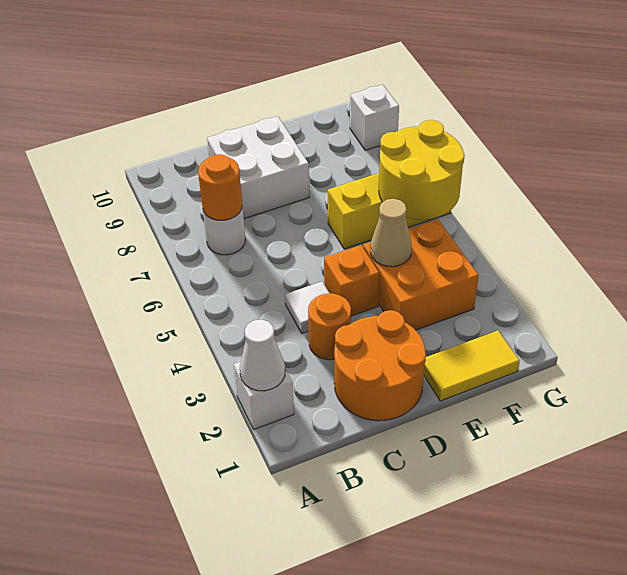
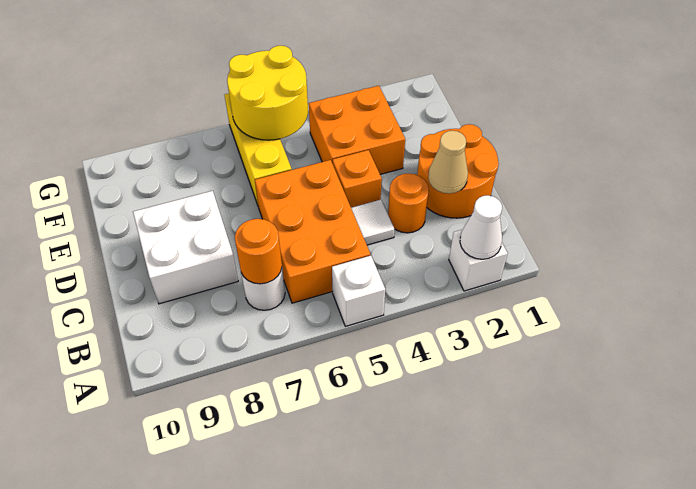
none -> orange 2x3 brick [255,160,370,303]
yellow 1x2 tile [424,331,520,401] -> none
tan 1x1 cone [370,199,412,267] -> tan 1x1 cone moved to [428,131,468,194]
white 1x1 brick [350,85,399,150] -> white 1x1 brick moved to [332,256,385,326]

